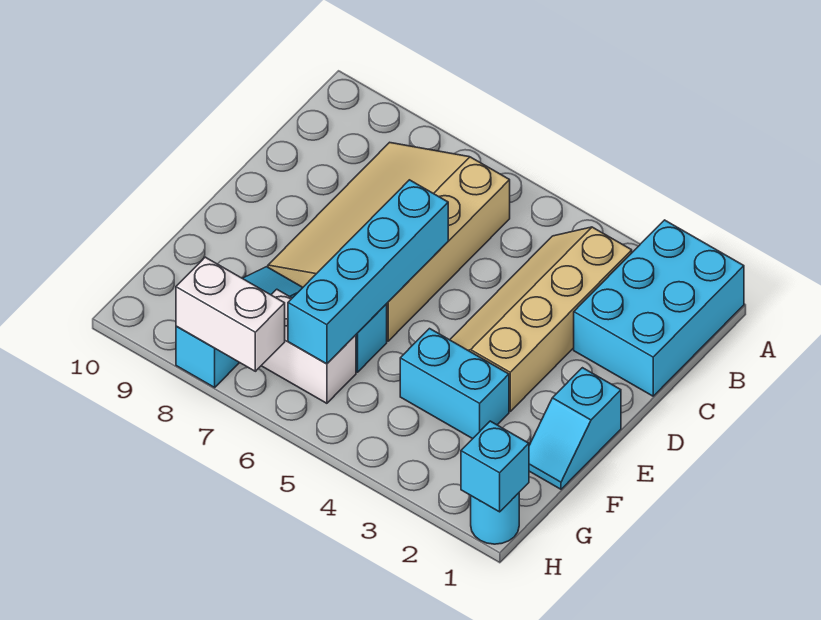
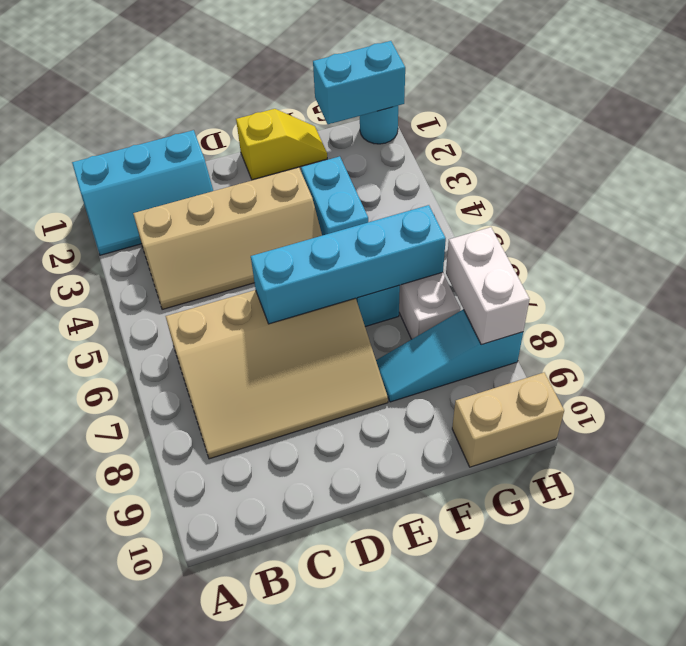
cyan 2x3 brick [574,220,744,396] -> cyan 2x3 slope [72,130,213,255]
cyan 1x2 slope [529,368,621,489] -> yellow 1x2 slope [236,109,327,180]
none -> tan 1x2 brick [452,373,564,467]
cyan 1x1 brick [461,421,529,512] -> cyan 1x2 brick [313,41,405,124]

